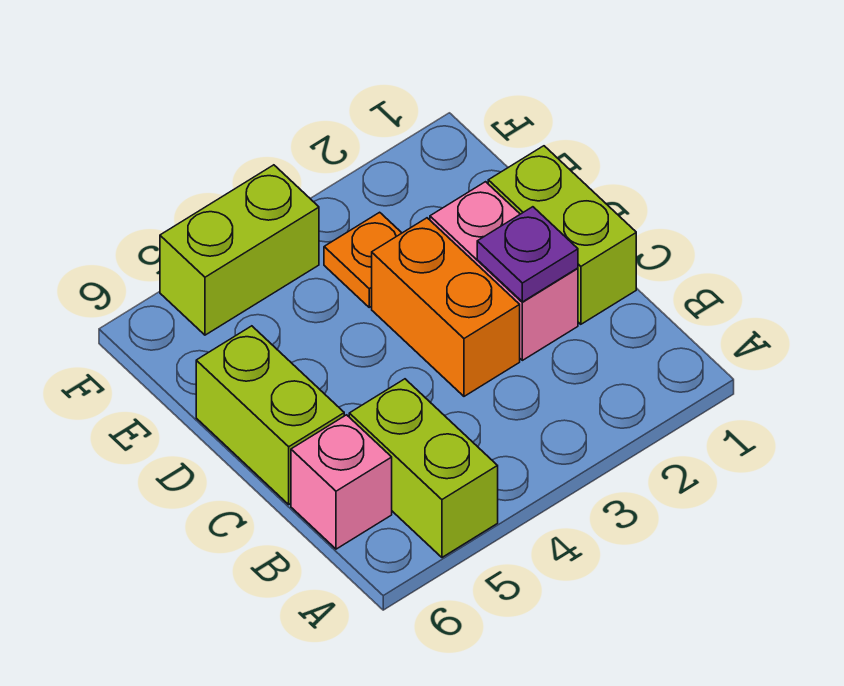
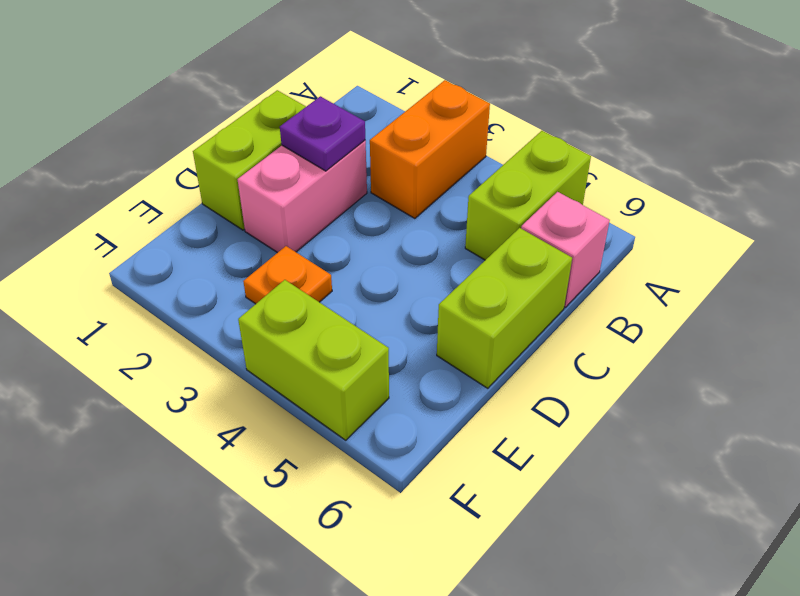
orange 1x2 brick [372,218,520,396] -> orange 1x2 brick moved to [370,80,490,219]

